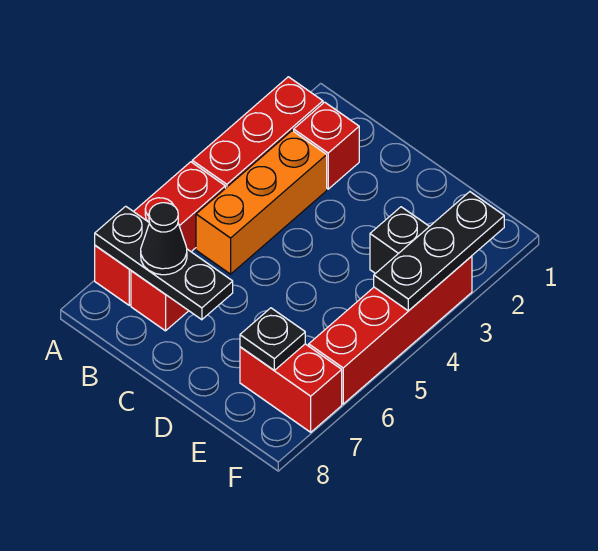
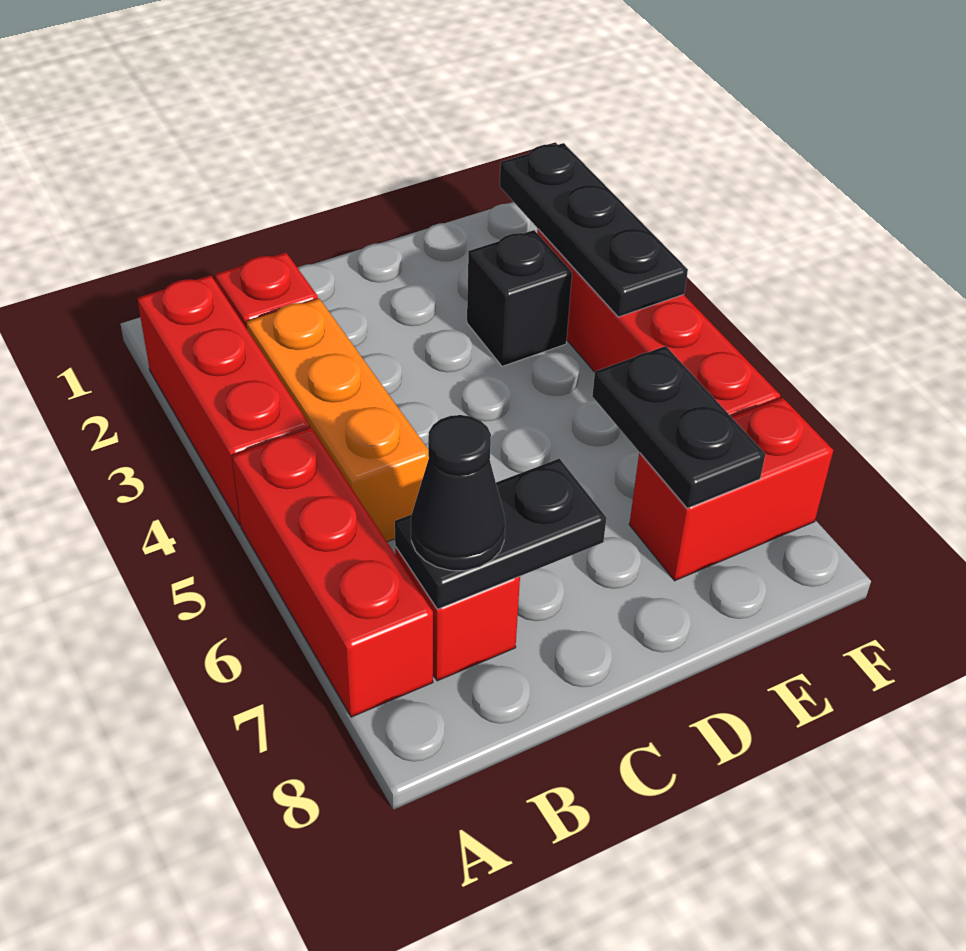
black 1x3 plate [95,206,233,320] -> black 1x2 plate [395,459,606,609]
black 1x1 plate [240,308,305,370] -> black 1x2 plate [592,346,765,508]

